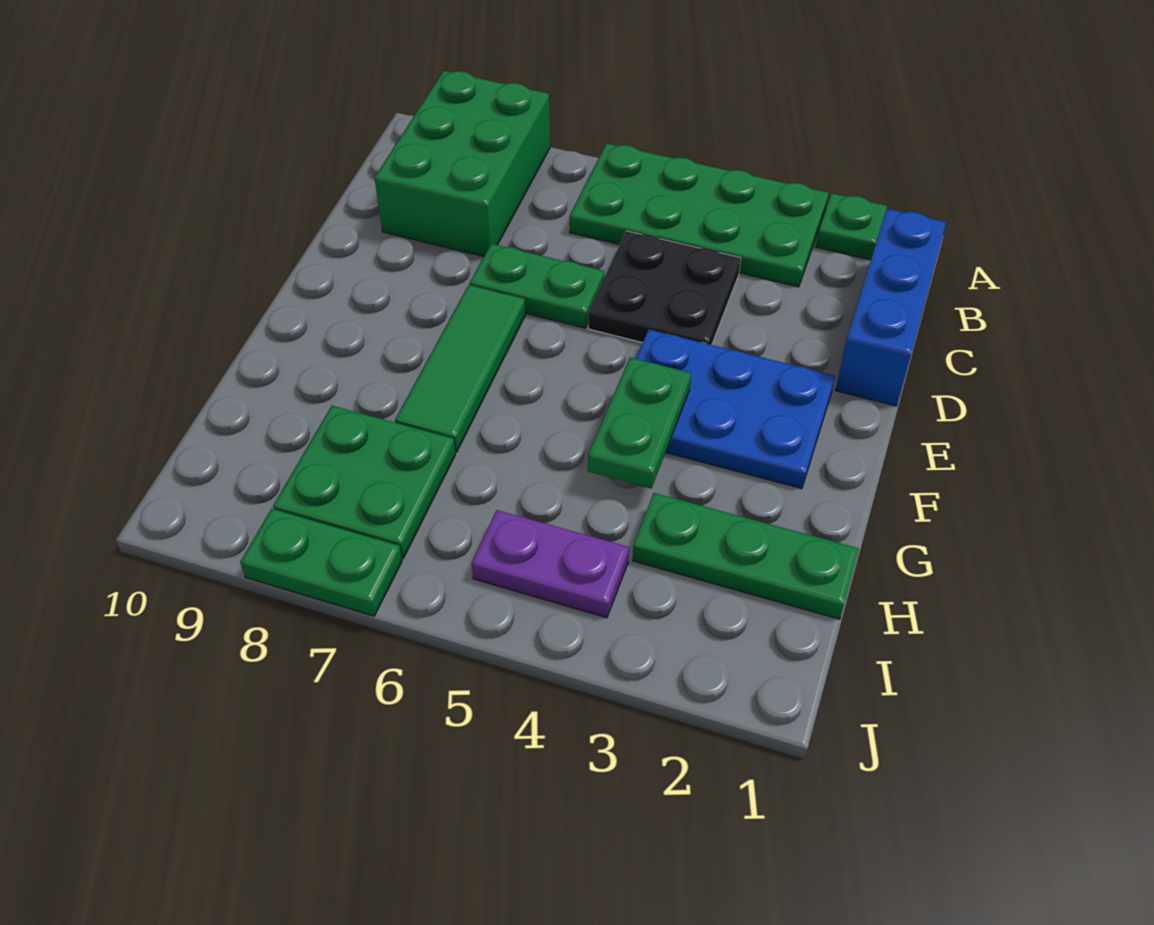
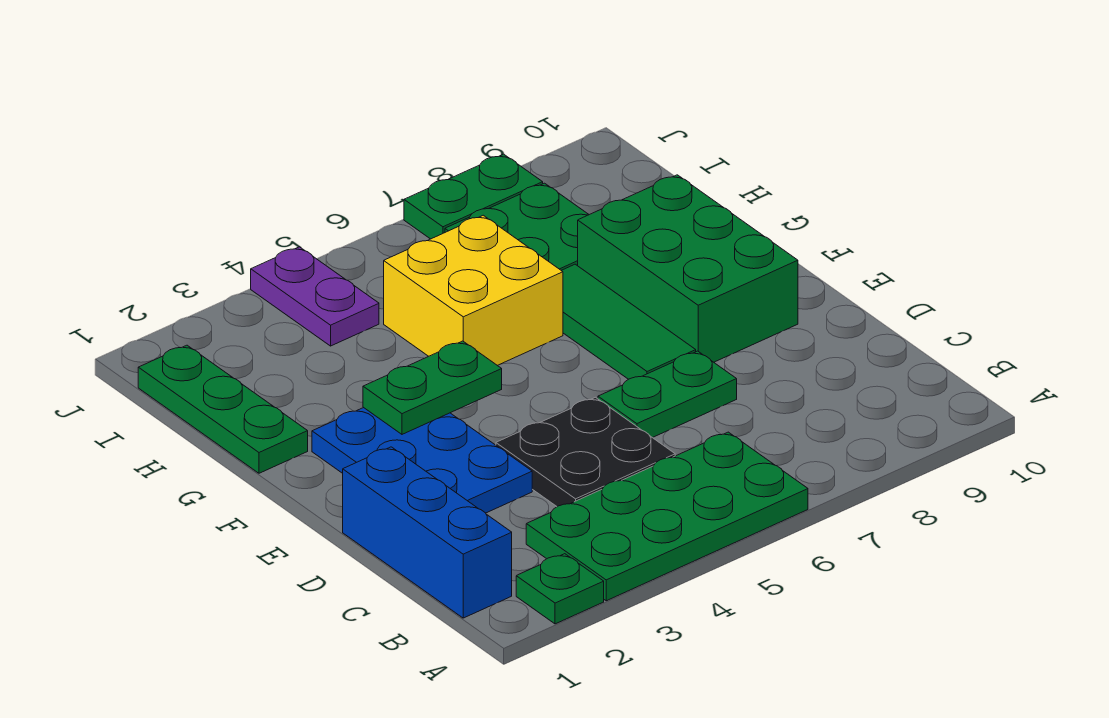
green 2x3 brick [375,71,550,256] -> green 2x3 brick moved to [578,175,798,362]
blue 2x3 plate [636,330,835,489] -> blue 2x3 plate turned to [312,408,532,513]
green 1x2 plate [588,357,691,489] -> green 1x2 plate turned to [363,341,502,434]
none -> yellow 2x2 brick [384,215,563,365]
green 1x3 plate [633,493,859,619] -> green 1x3 plate turned to [138,345,308,473]
purple 1x2 plate [472,510,629,618] -> purple 1x2 plate turned to [251,247,379,346]

